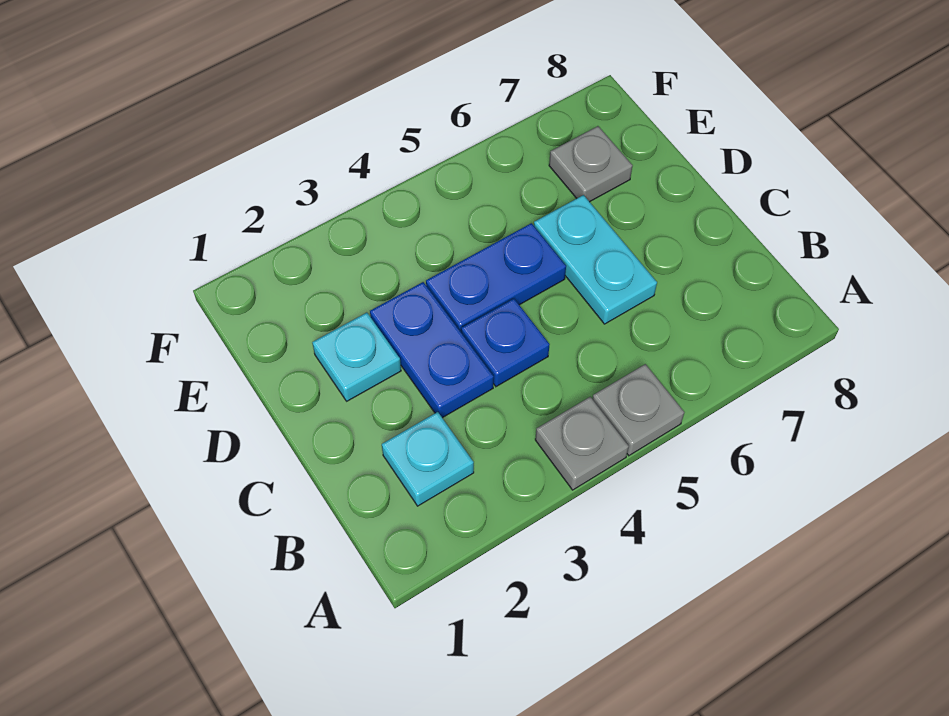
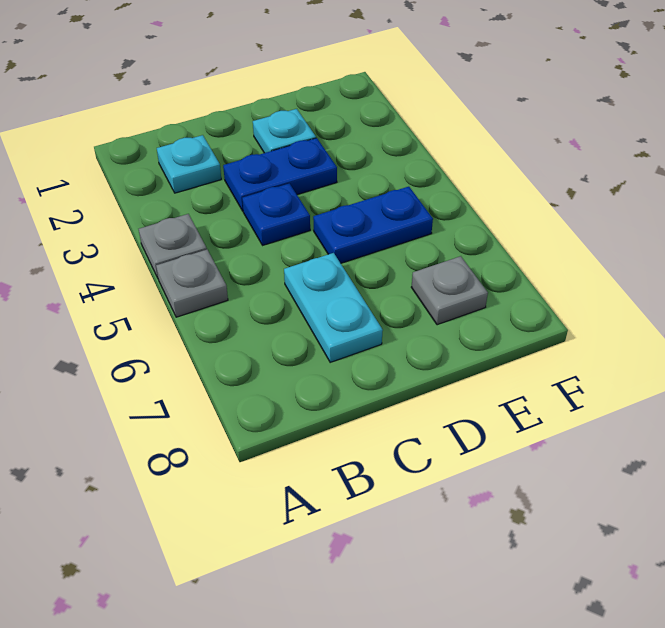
cyan 1x2 plate [534,195,657,324] -> cyan 1x2 plate turned to [284,253,383,362]
blue 1x2 plate [426,223,566,332] -> blue 1x2 plate turned to [313,187,433,263]

